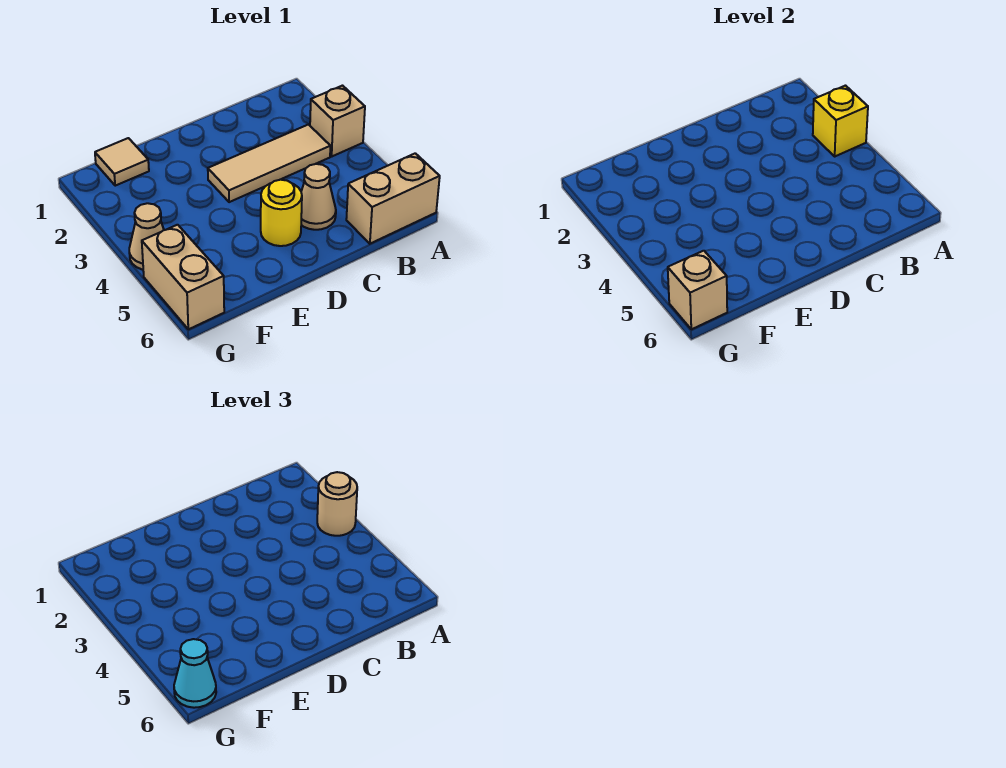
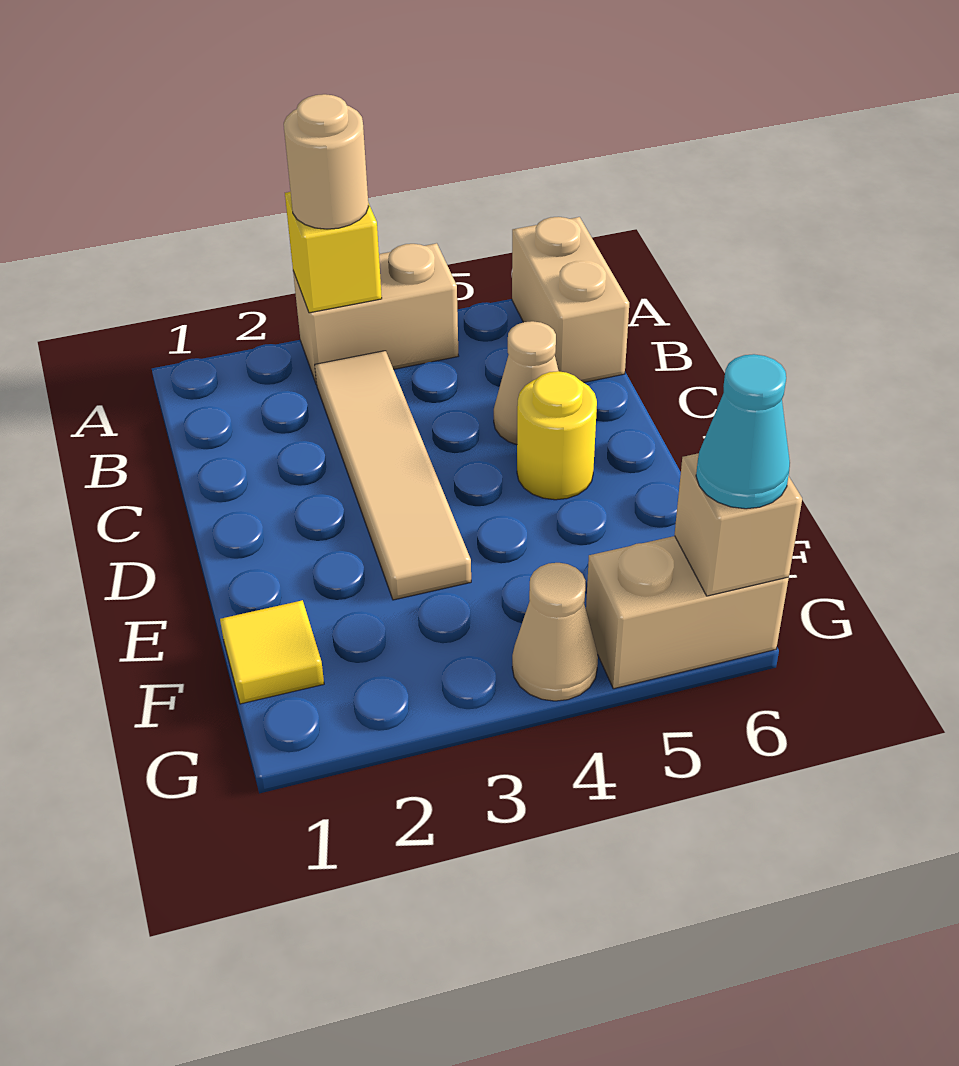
tan 1x1 brick [310,86,365,156] -> tan 1x2 brick [293,243,458,385]
tan 1x3 tile [208,124,330,202] -> tan 1x4 tile [315,351,471,600]
tan 1x1 tile [95,138,149,186] -> yellow 1x1 tile [220,600,324,704]

